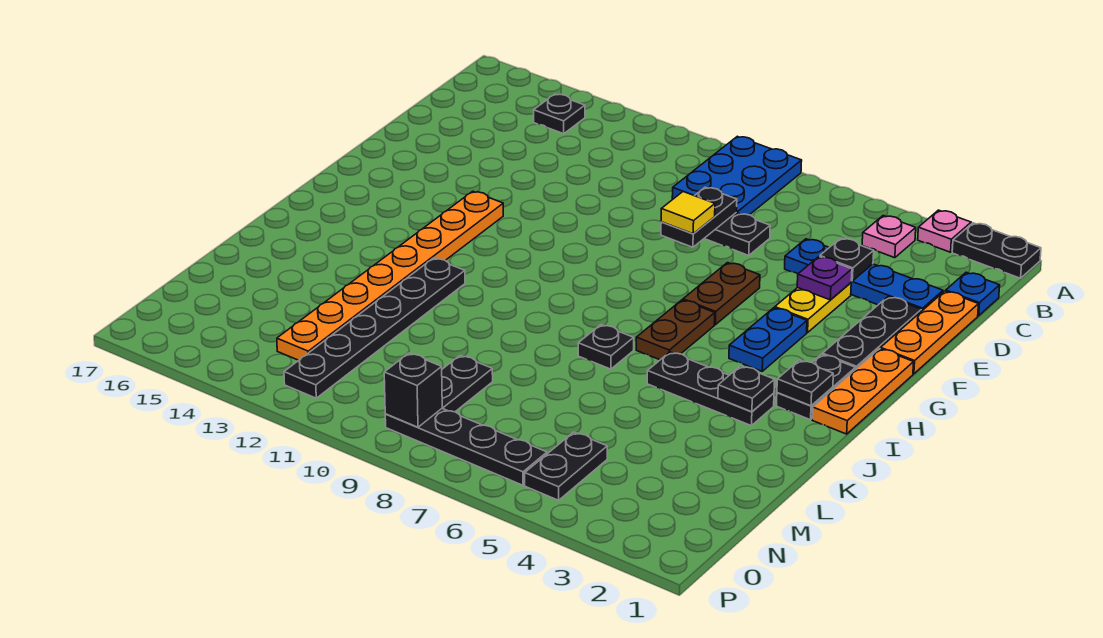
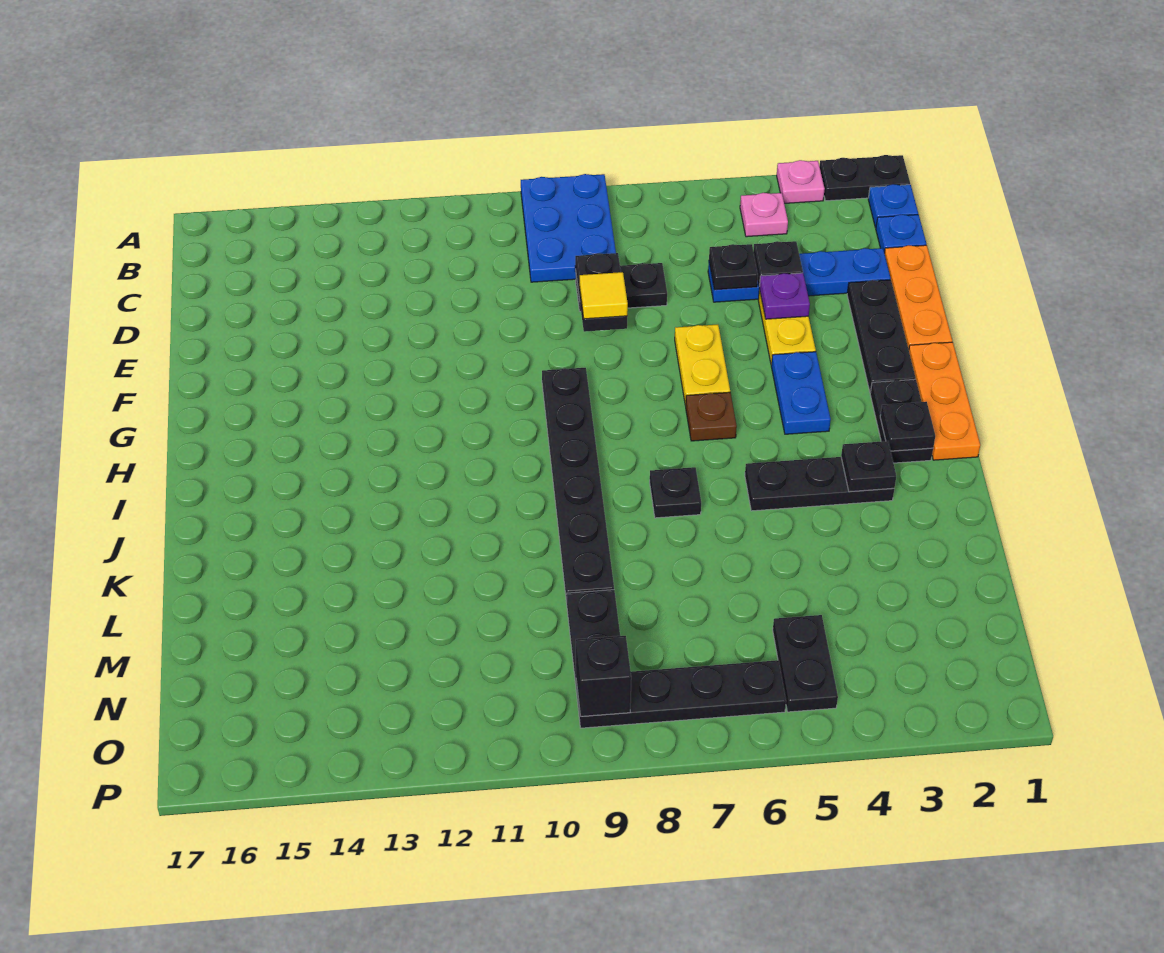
none -> blue 1x1 plate [868,184,918,228]
black 1x1 plate [534,94,585,134] -> black 1x1 plate moved to [709,244,758,290]
brown 1x2 plate [683,263,760,325] -> yellow 1x2 plate [675,325,730,406]
orange 1x8 plate [277,191,503,360] -> none
brown 1x2 plate [636,300,715,360] -> brown 1x1 plate [686,392,737,441]
black 1x6 plate [284,258,465,398] -> black 1x6 plate moved to [542,368,614,602]

